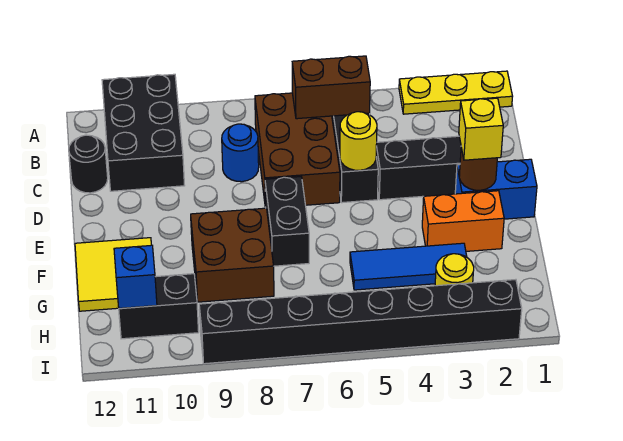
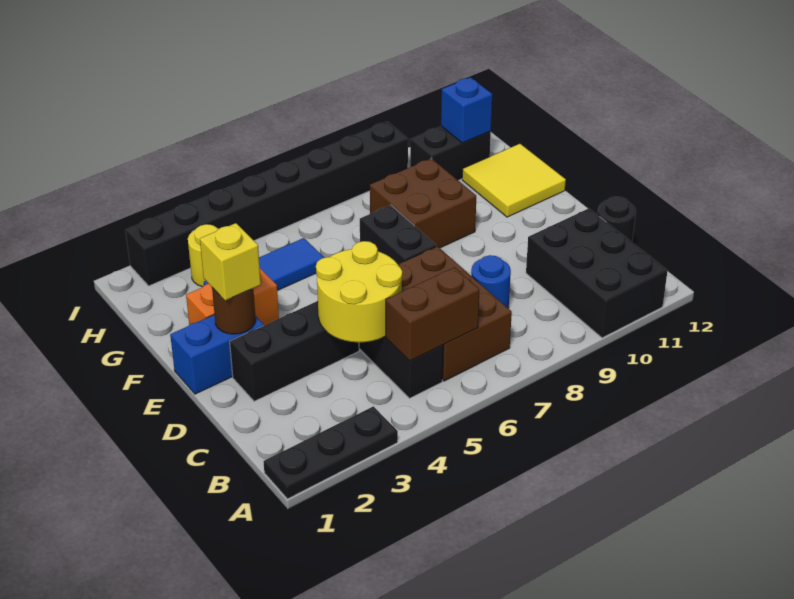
yellow 1x3 plate [399,71,513,114] -> black 1x3 plate [263,406,398,499]
yellow 1x1 round brick [340,112,377,170] -> yellow 2x2 round brick [316,241,402,342]

